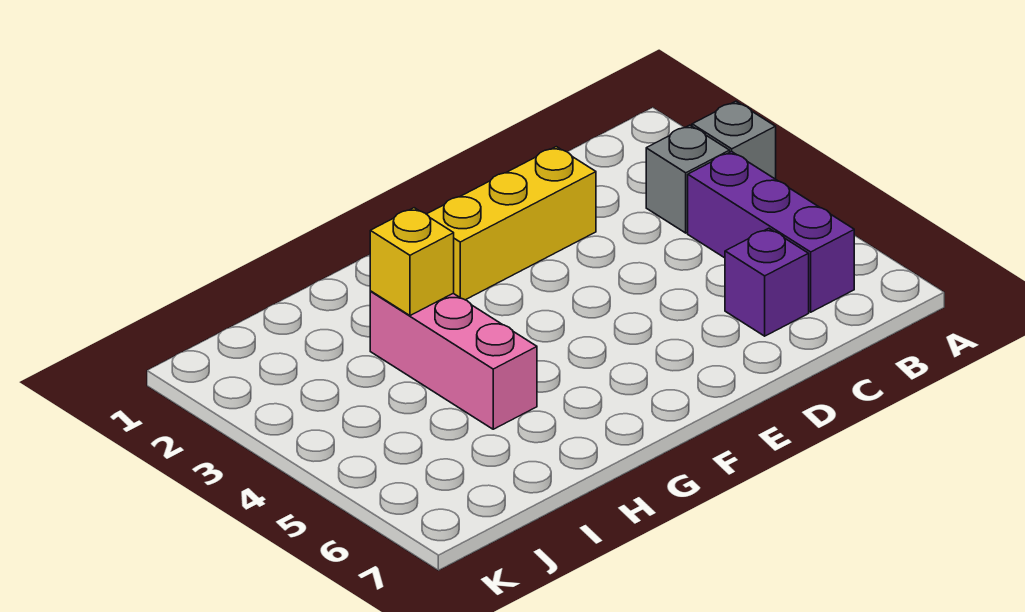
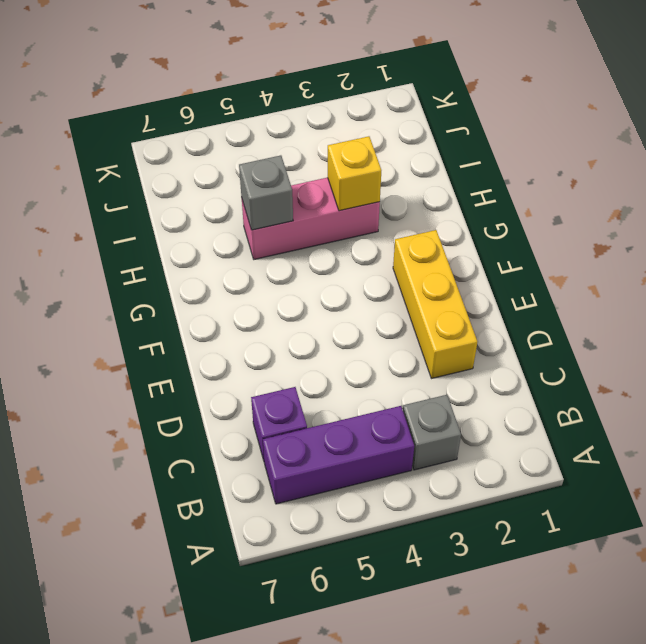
grey 1x1 brick [692,101,776,179] -> grey 1x1 brick moved to [239,155,293,230]

